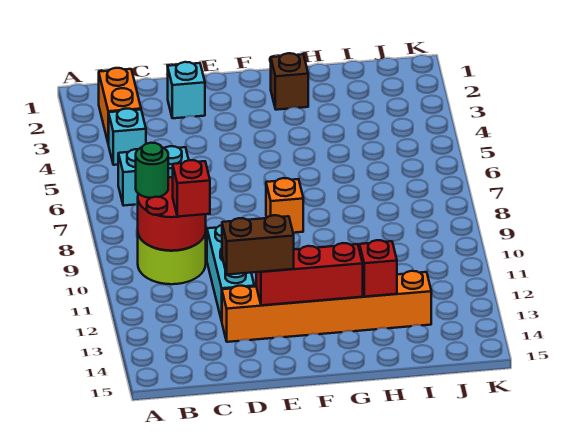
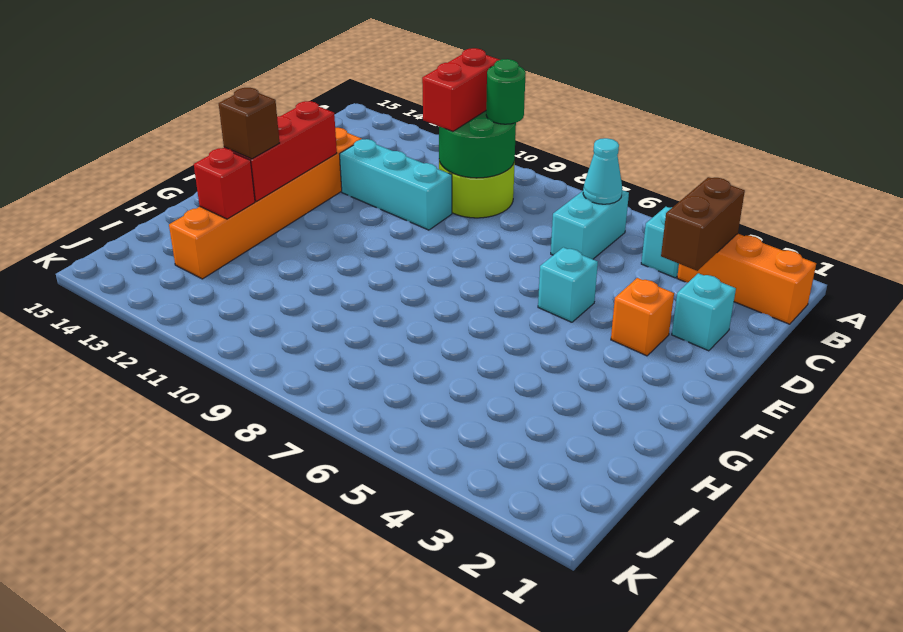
orange 1x2 brick [99,68,141,144] -> orange 1x3 brick [677,234,816,324]
none -> cyan 1x1 cone [583,138,622,204]
red 2x2 round brick [138,177,206,251] -> green 2x2 round brick [439,111,516,178]
red 1x1 brick [173,160,210,217] -> red 1x2 brick [422,48,500,132]
brown 1x2 brick [222,215,294,275] -> brown 1x2 brick moved to [661,177,745,271]
none -> cyan 1x1 brick [538,247,598,322]
orange 1x1 brick [266,178,303,233] -> orange 1x1 brick moved to [611,278,674,356]
brown 1x1 brick [271,53,308,110] -> brown 1x1 brick moved to [219,88,279,159]

